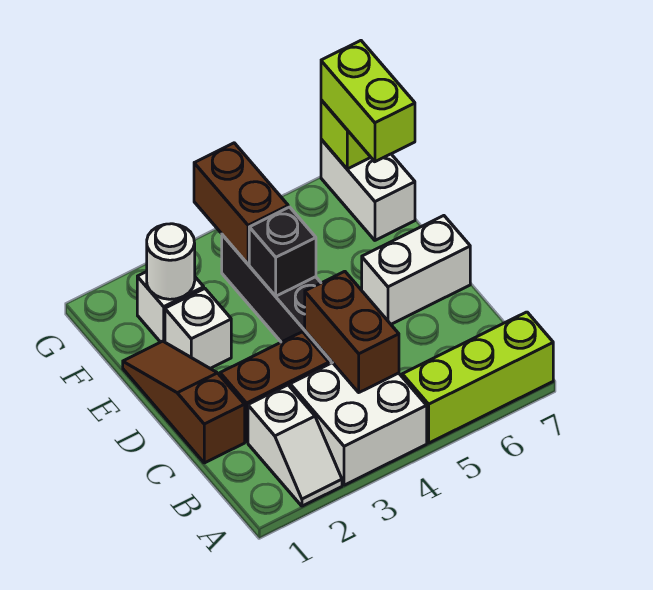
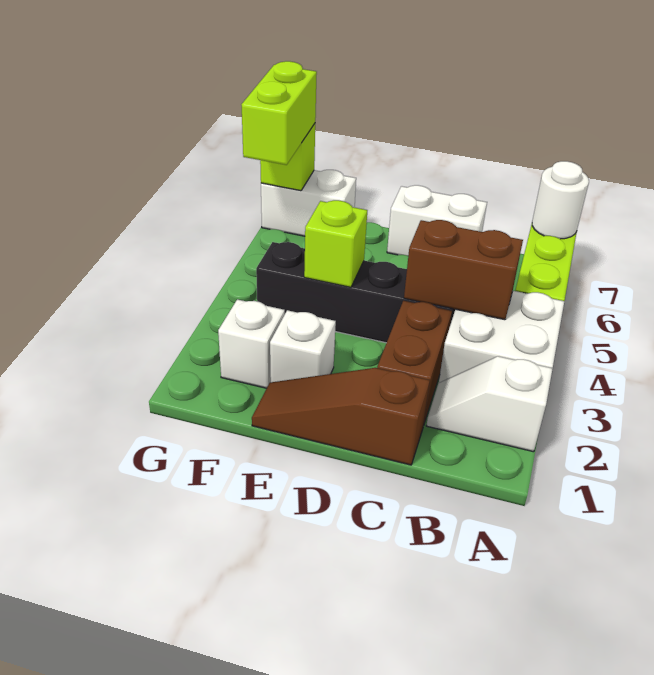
white 1x2 slope [248,385,342,506] -> white 1x2 slope turned to [426,356,553,452]
white 1x2 brick [362,216,470,324] -> white 1x2 brick turned to [387,185,487,256]
black 1x1 brick [249,207,316,296] -> lime 1x1 brick [304,200,367,287]
white 1x1 round brick [147,224,195,299] -> white 1x1 round brick moved to [532,161,589,239]
brown 1x2 brick [194,143,288,264] -> none
lime 1x2 brick [321,41,415,162] -> lime 1x2 brick turned to [241,61,317,165]

